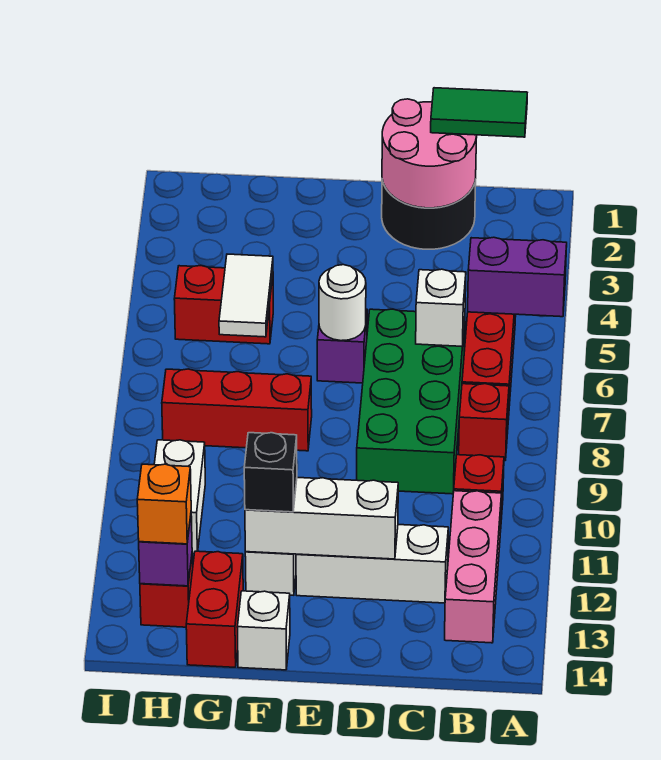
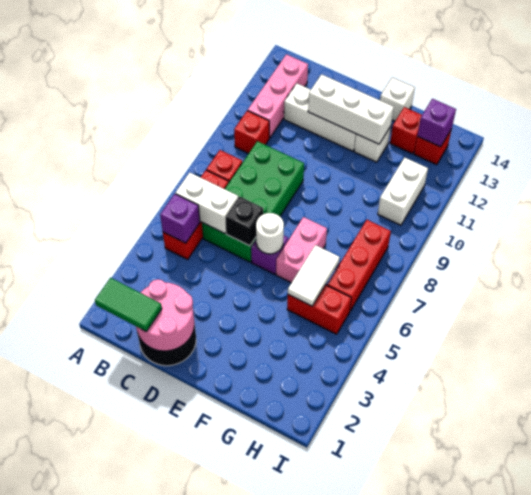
purple 1x2 brick [468,237,567,317] -> purple 1x1 brick [160,194,200,243]
white 1x1 brick [416,269,466,346] -> white 1x2 brick [176,173,238,234]
none -> pink 1x2 brick [276,217,327,283]
red 1x3 brick [162,369,312,451] -> red 1x3 brick turned to [327,220,391,311]
black 1x1 brick [244,433,297,512] -> black 1x1 brick moved to [225,197,263,246]
red 1x2 brick [186,551,243,667] -> red 1x1 brick [390,107,422,154]
orange 1x1 brick [137,464,191,544] -> none

